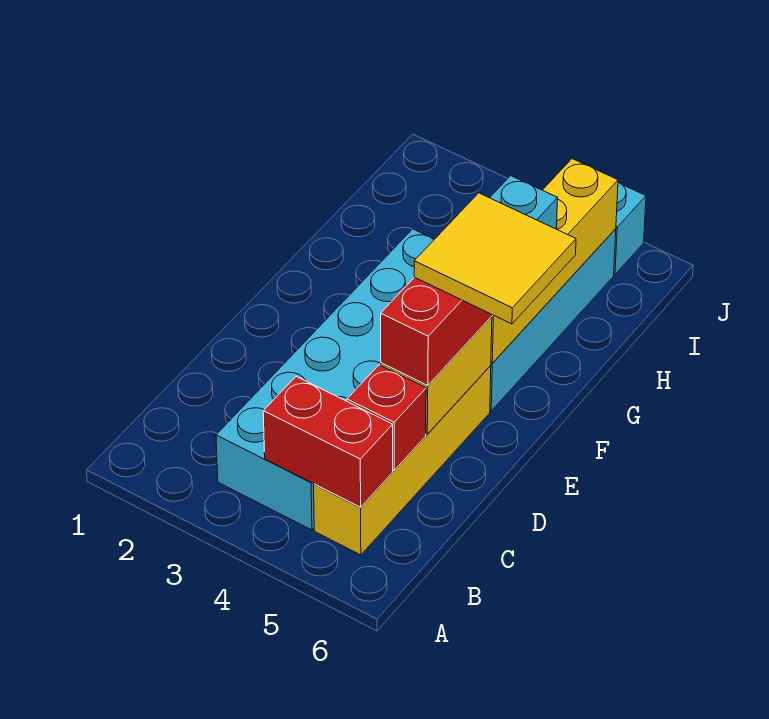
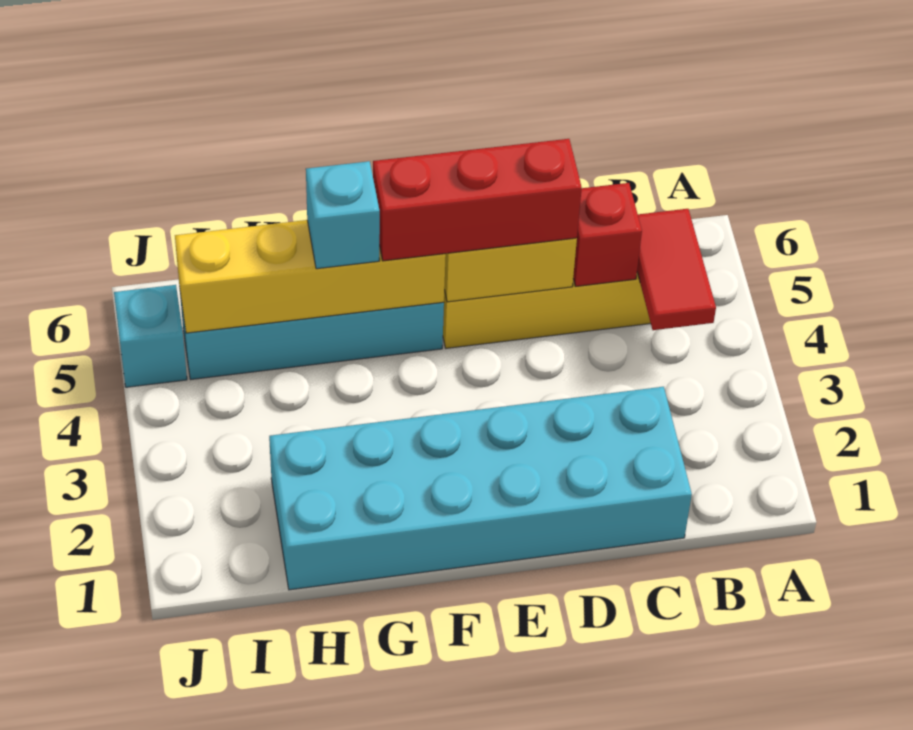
cyan 2x6 brick [216,229,434,530] -> cyan 2x6 brick moved to [269,387,692,590]
red 1x2 brick [263,376,393,507] -> red 1x2 tile [637,209,716,330]
yellow 2x2 tile [414,193,576,324] -> none

